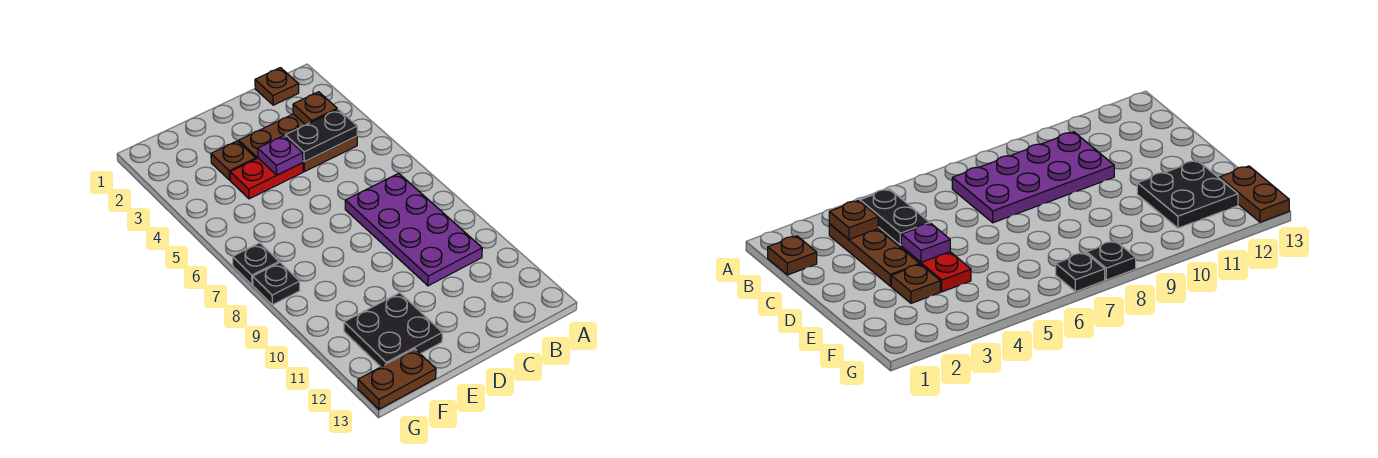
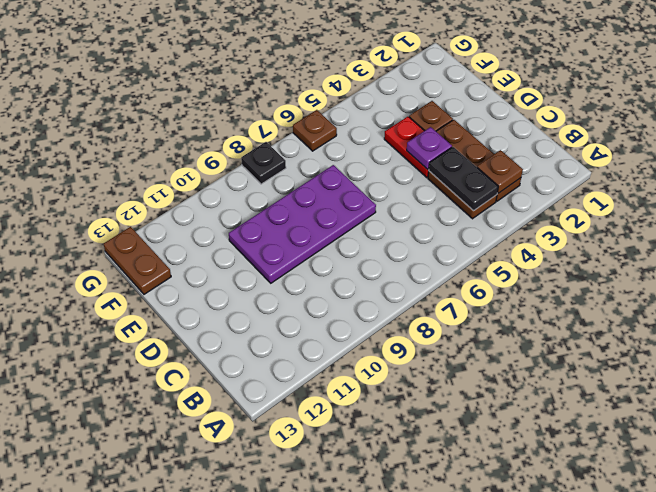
brown 1x1 plate [255,68,299,105] -> brown 1x1 plate moved to [293,110,337,151]
purple 2x4 plate [345,173,482,286] -> purple 2x4 plate moved to [229,165,376,283]
black 2x2 plate [344,293,442,367] -> none
black 1x1 plate [233,243,279,285] -> none

